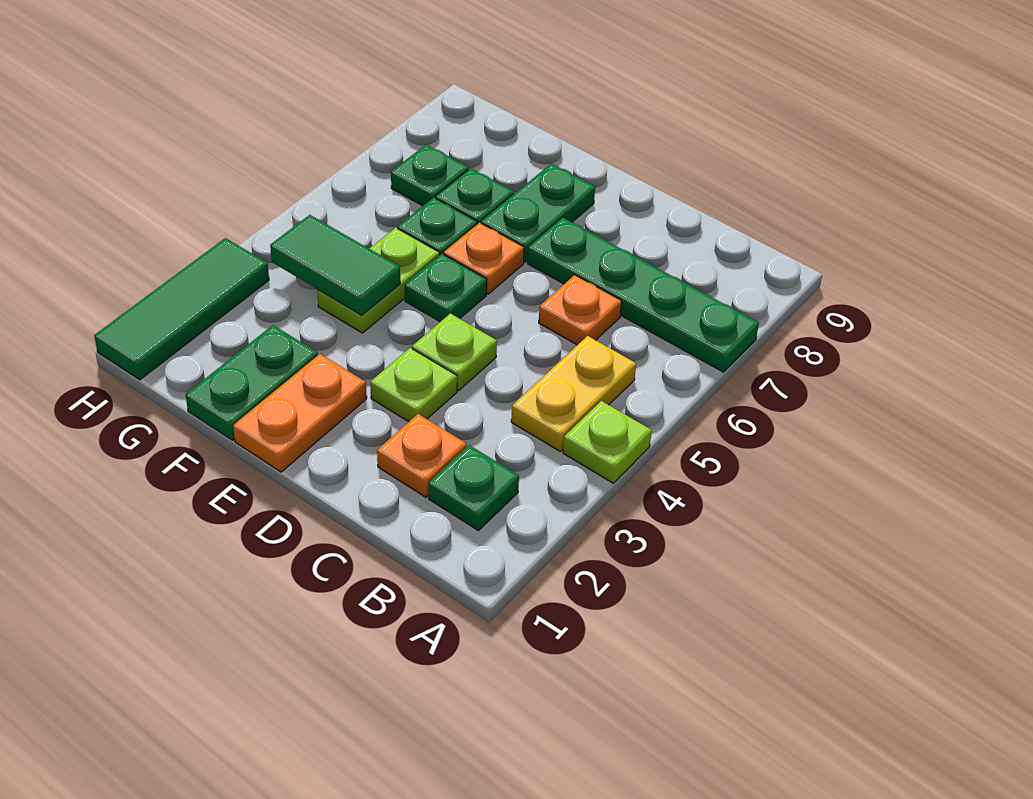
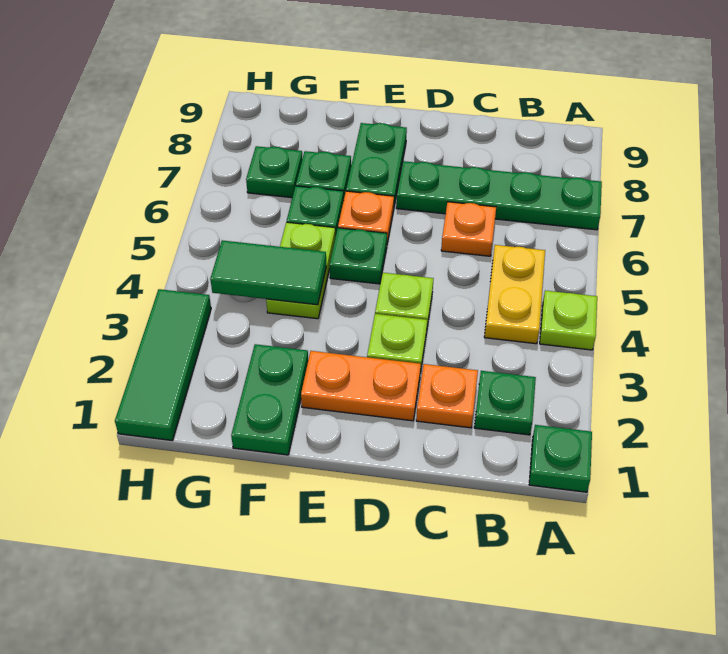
none -> green 1x1 plate [529,425,592,492]
orange 1x2 plate [233,354,367,472] -> orange 1x2 plate turned to [301,351,421,421]

